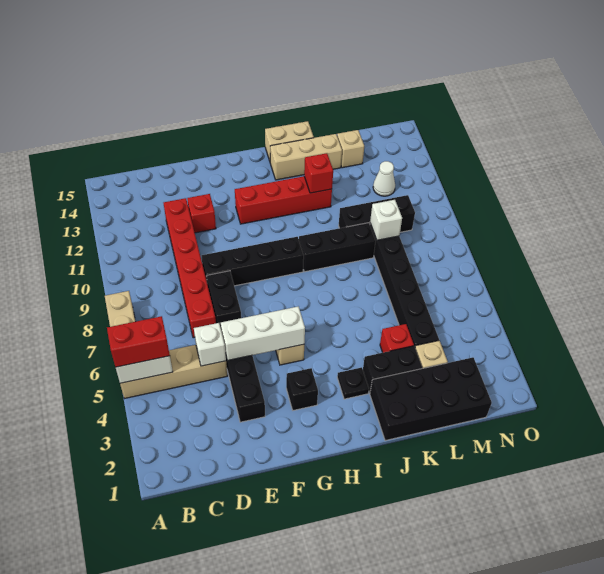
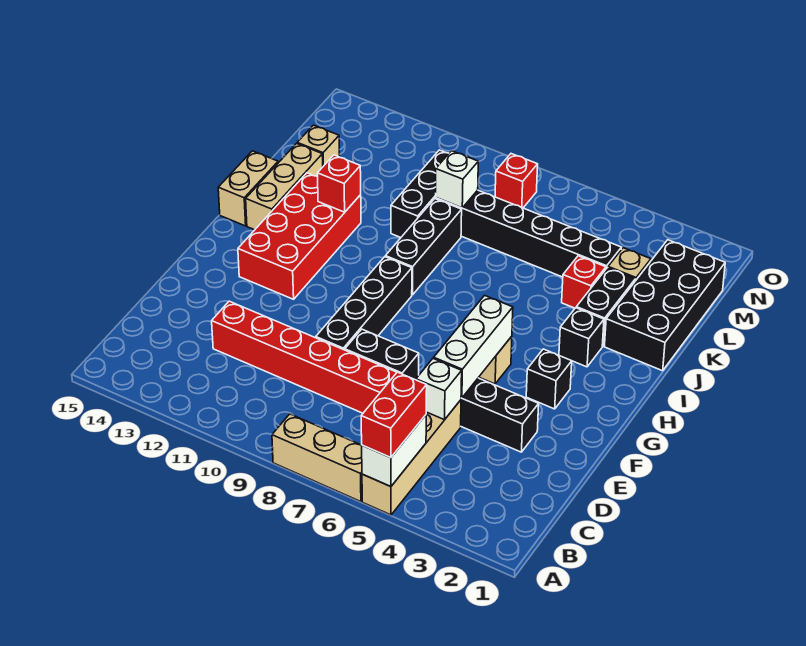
red 1x1 brick [187,194,216,233] -> red 1x1 brick moved to [495,154,538,208]
red 1x4 brick [235,176,332,224] -> red 2x4 brick [238,173,361,299]
black 1x1 plate [337,367,369,399] -> black 1x1 brick [559,308,604,367]
white 1x1 cone [373,161,395,196] -> none

